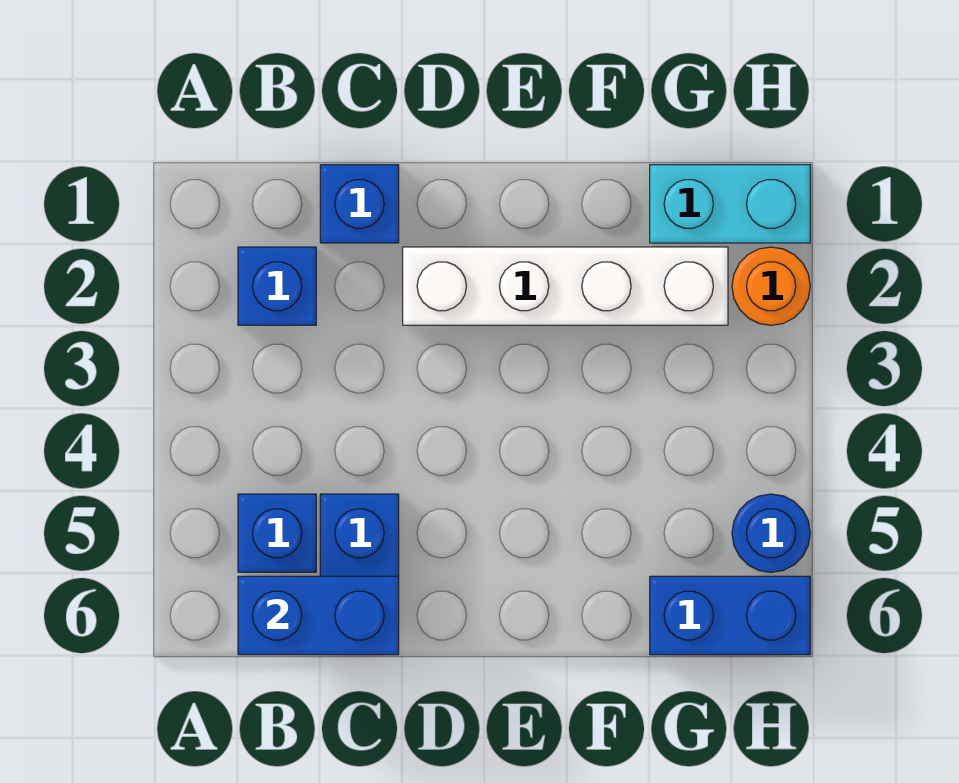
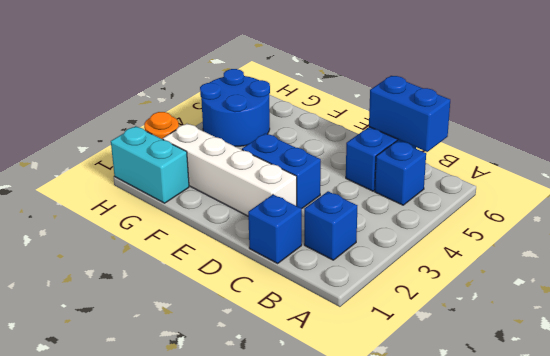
blue 1x2 brick [650,576,810,655] -> blue 1x2 brick moved to [242,133,321,209]
blue 1x1 round brick [732,494,810,572] -> blue 2x2 round brick [200,69,270,147]

